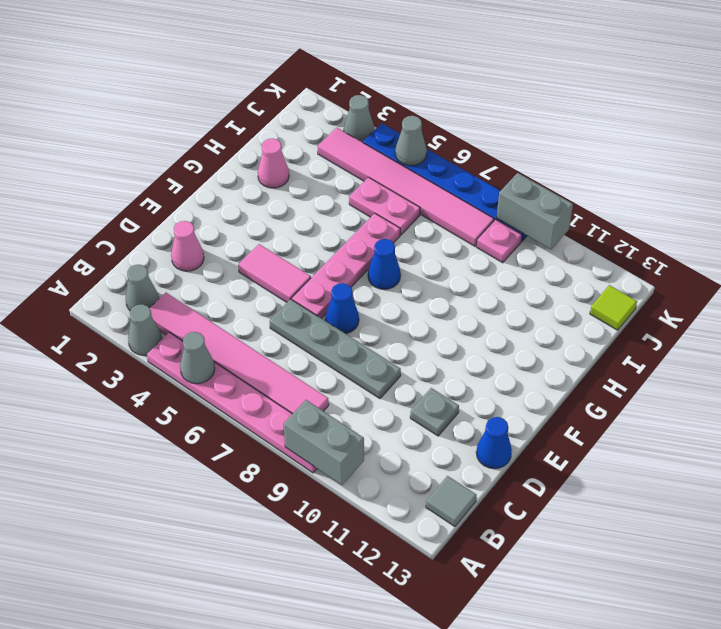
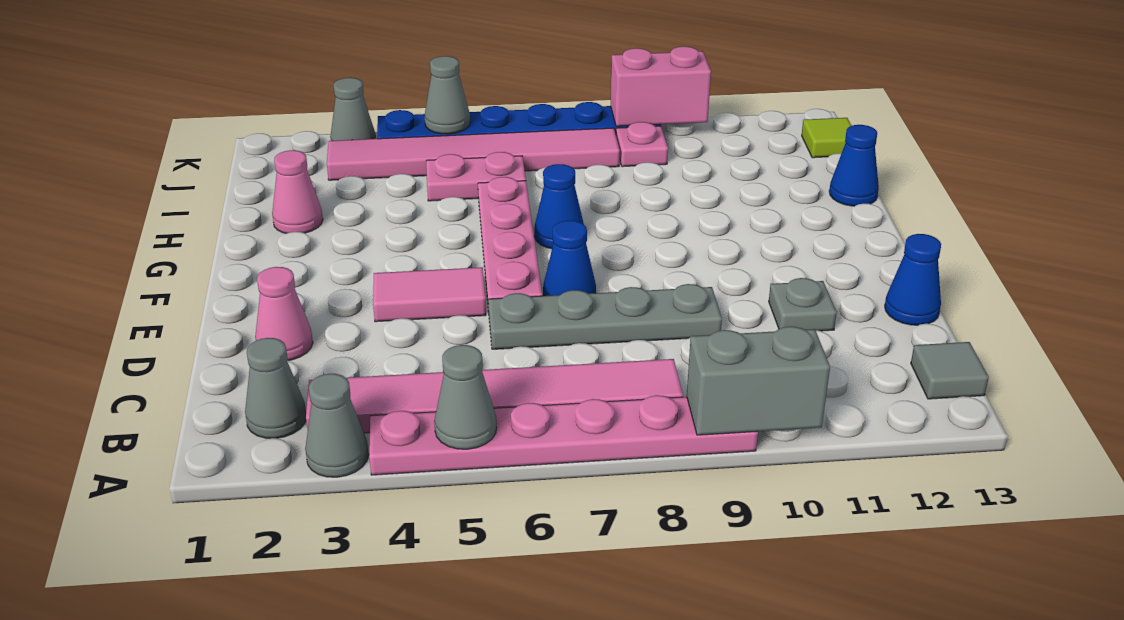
none -> blue 1x1 cone [829,125,879,206]
grey 1x2 brick [497,173,573,249] -> pink 1x2 brick [611,46,711,126]

